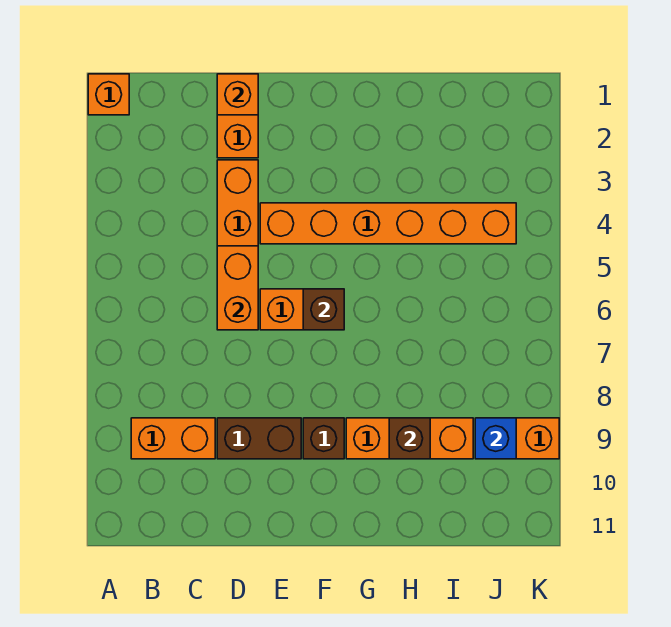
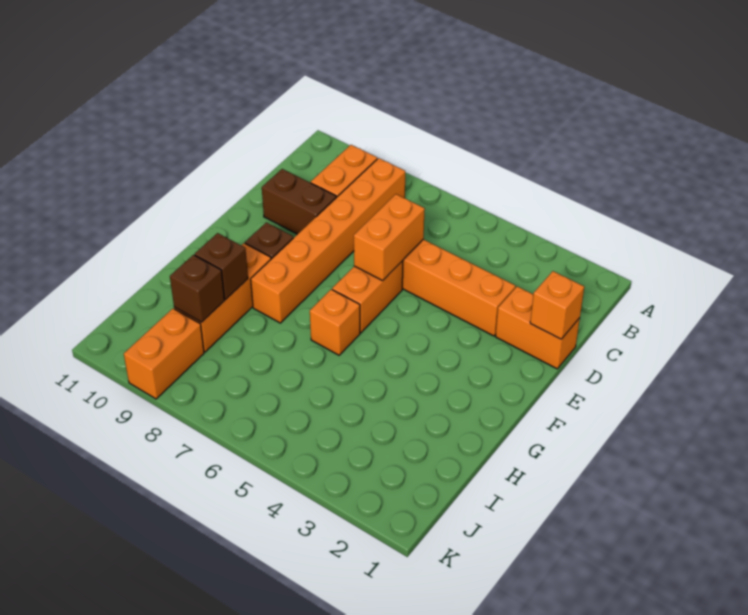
orange 1x1 brick [88,74,129,115] -> orange 1x1 brick moved to [310,289,360,355]
orange 1x2 brick [217,246,258,330] -> orange 1x2 brick turned to [354,194,425,281]
brown 1x2 brick [217,418,301,459] -> brown 1x2 brick turned to [262,169,336,234]
orange 1x6 brick [260,203,516,244] -> orange 1x6 brick moved to [251,158,405,323]
brown 1x1 brick [303,289,344,330] -> brown 1x1 brick moved to [170,255,225,322]
blue 1x1 brick [475,418,516,459] -> none

